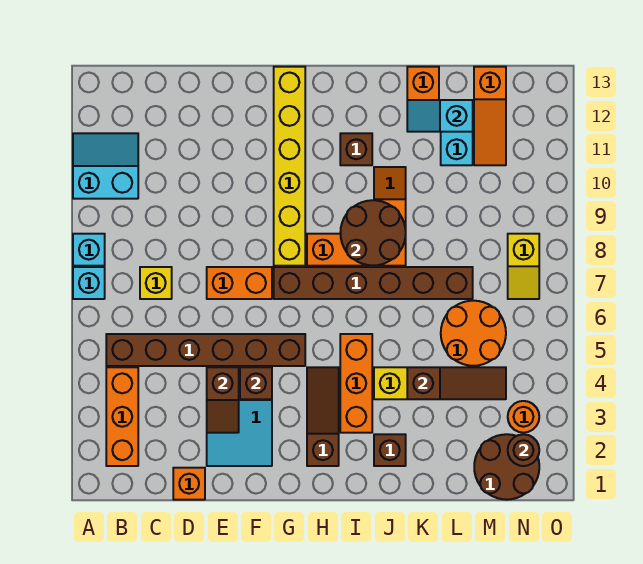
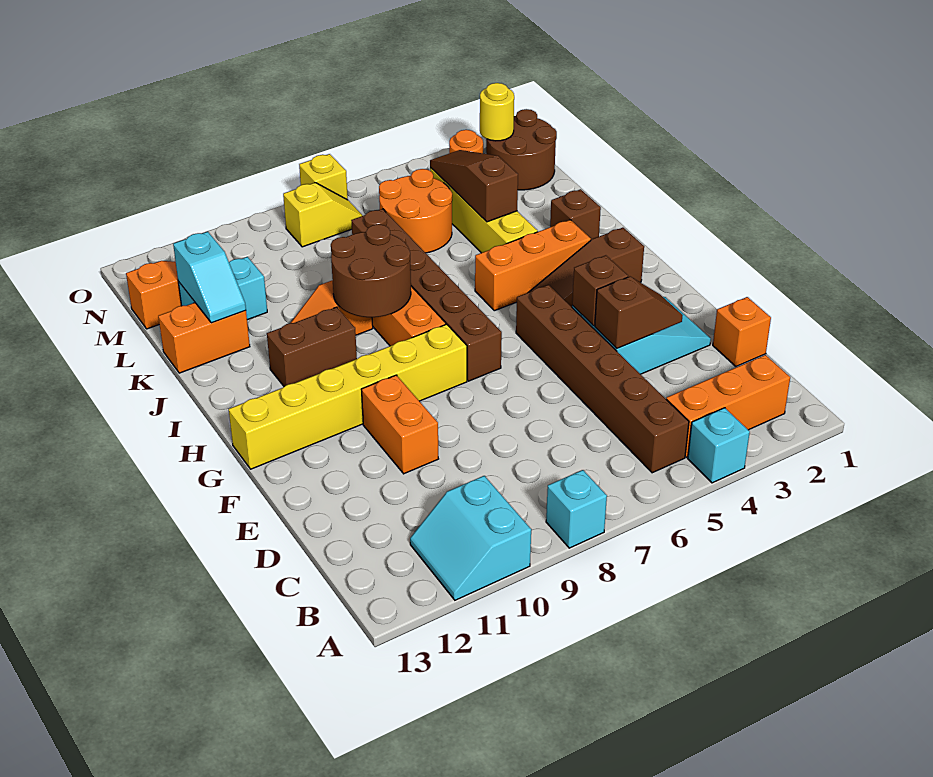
cyan 1x1 brick [73,267,105,299] -> cyan 1x1 brick moved to [688,408,750,483]
yellow 1x1 brick [140,267,172,299] -> yellow 1x1 brick moved to [299,154,348,200]
orange 1x2 brick [207,267,272,299] -> orange 1x2 brick moved to [361,375,438,474]
brown 1x1 brick [340,133,372,165] -> brown 1x2 brick [267,307,357,387]
brown 1x1 round brick [508,434,539,466] -> yellow 1x1 round brick [480,83,514,141]

